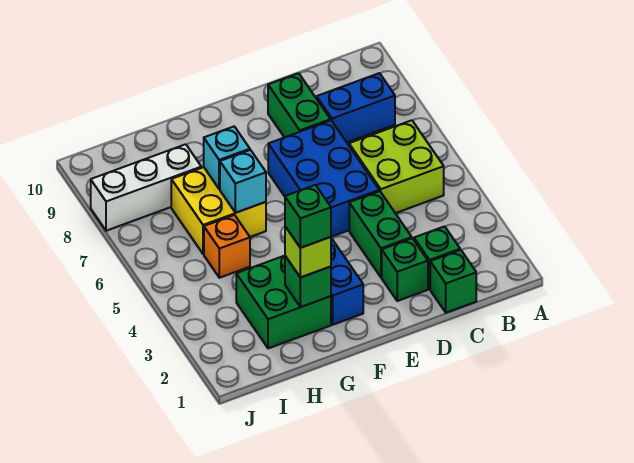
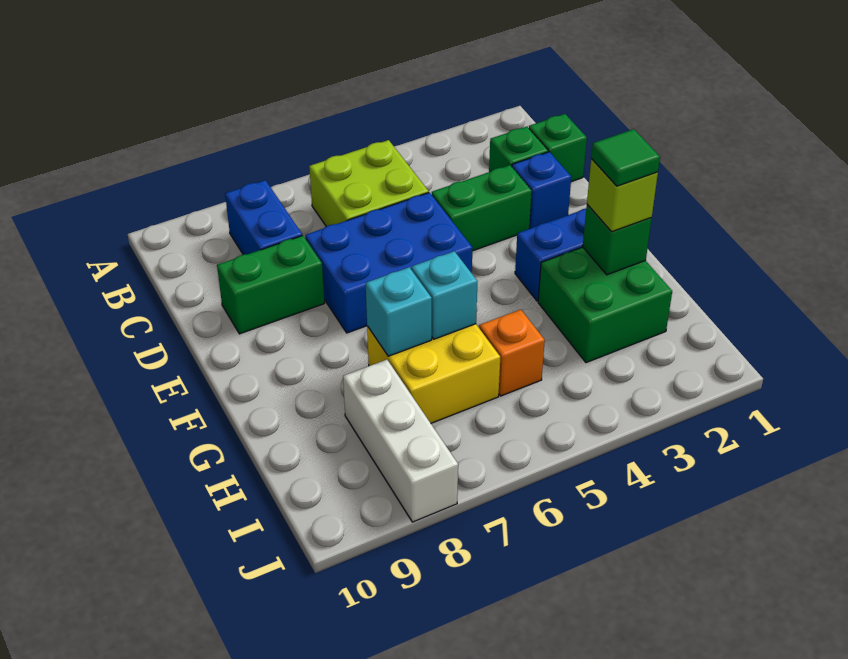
green 1x1 brick [382,238,428,301] -> blue 1x1 brick [512,152,571,229]
green 1x1 brick [285,185,331,248] -> green 1x1 tile [591,129,660,186]

